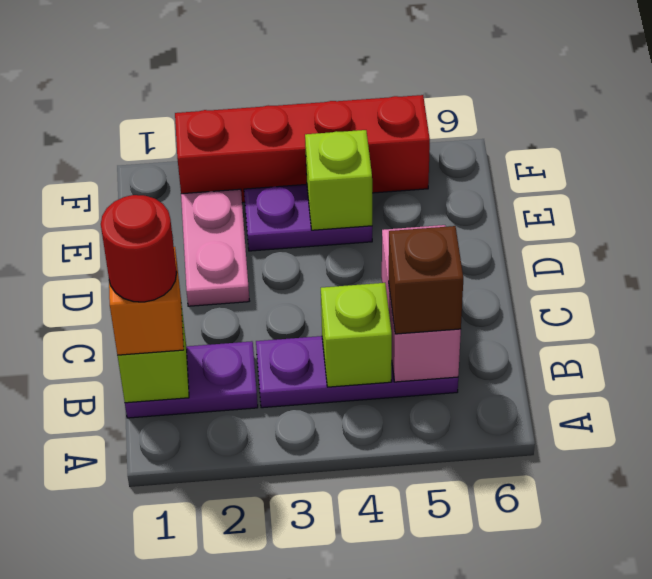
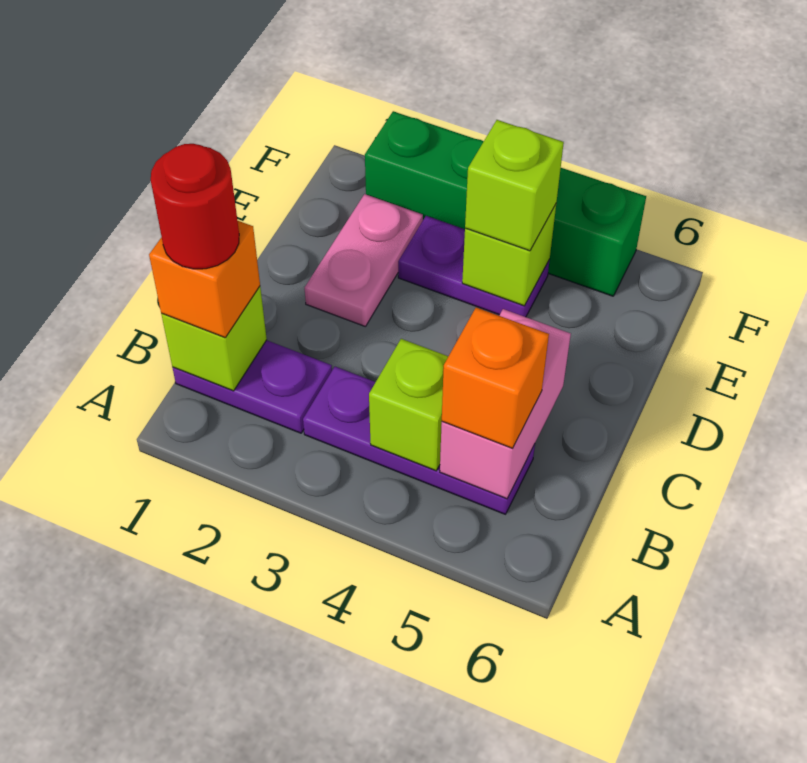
brown 1x1 brick [389,226,463,334] -> orange 1x1 brick [442,308,549,448]
none -> lime 1x1 brick [465,120,564,251]
red 1x4 brick [175,95,430,203] -> green 1x4 brick [365,111,646,296]

